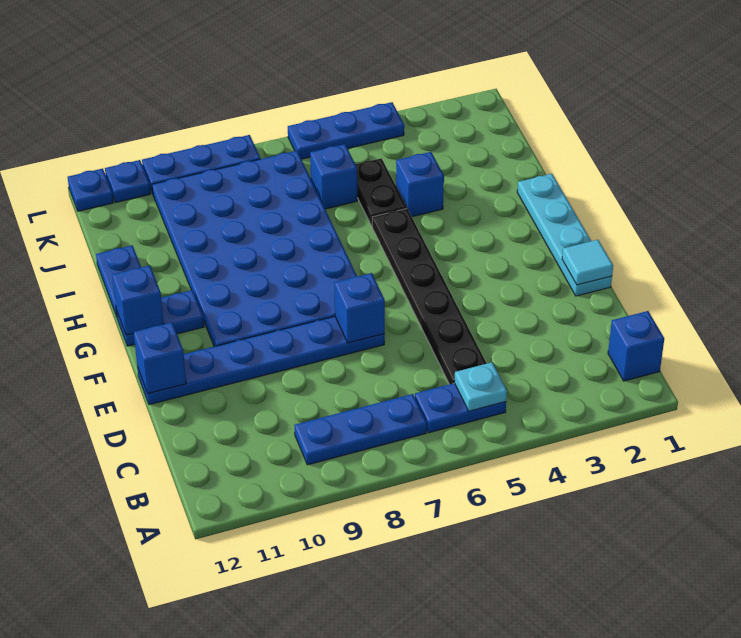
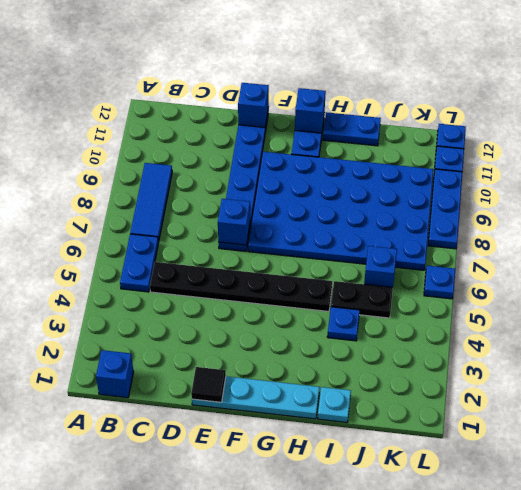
cyan 1x1 plate [454,362,507,411] -> cyan 1x1 plate moved to [318,387,351,423]
blue 1x3 plate [294,394,427,465] -> blue 1x3 tile [130,163,172,242]
cyan 1x1 tile [562,240,613,285] -> black 1x1 tile [191,367,226,402]
blue 1x1 brick [396,152,444,217] -> blue 1x1 plate [327,307,360,341]
blue 1x3 plate [288,102,404,159] -> blue 1x1 plate [424,266,455,299]

